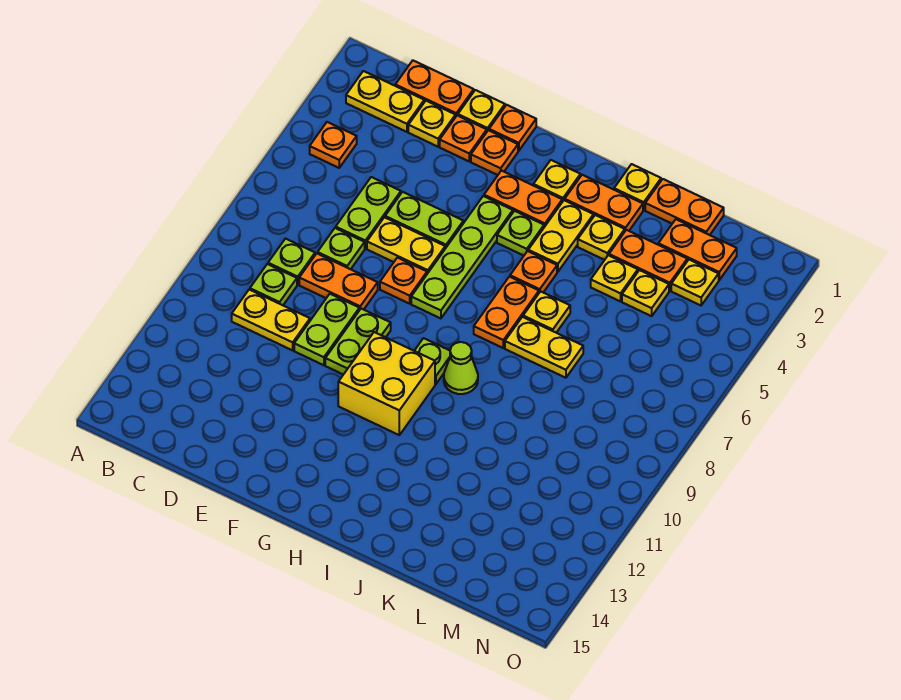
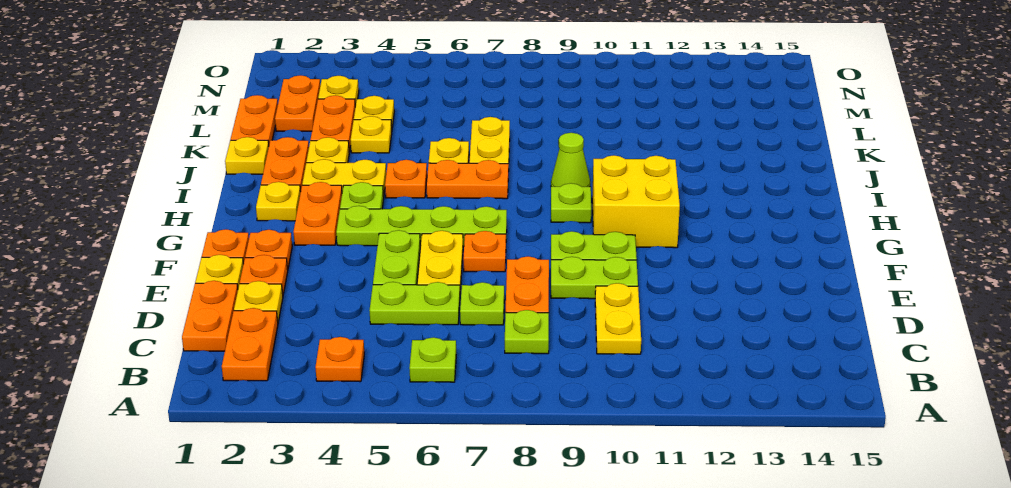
yellow 1x2 plate [346,71,424,132] -> orange 1x2 plate [222,308,278,381]
lime 1x1 plate [250,264,297,305] -> lime 1x1 plate moved to [409,337,456,382]

